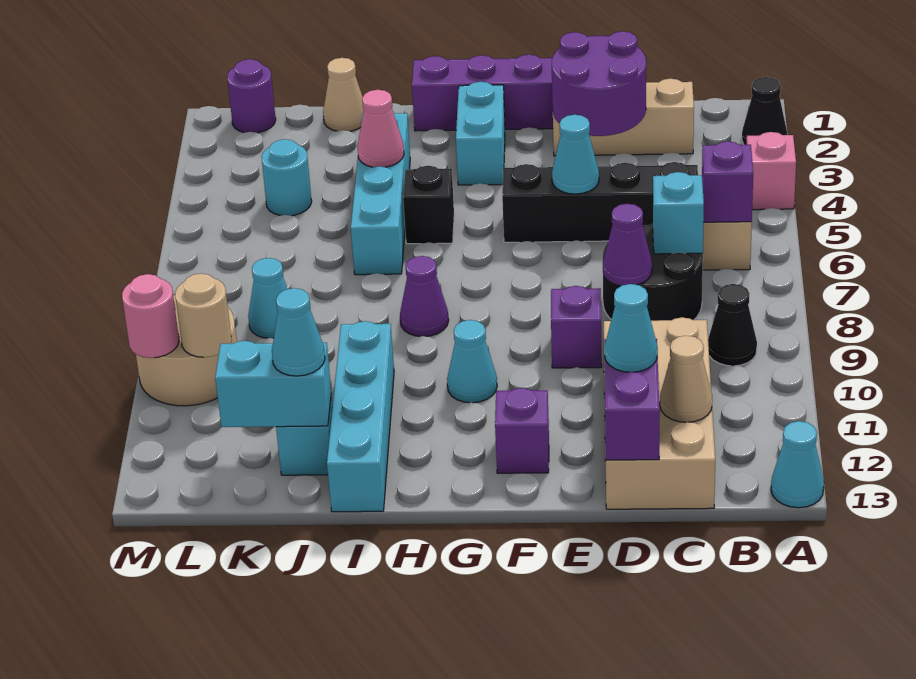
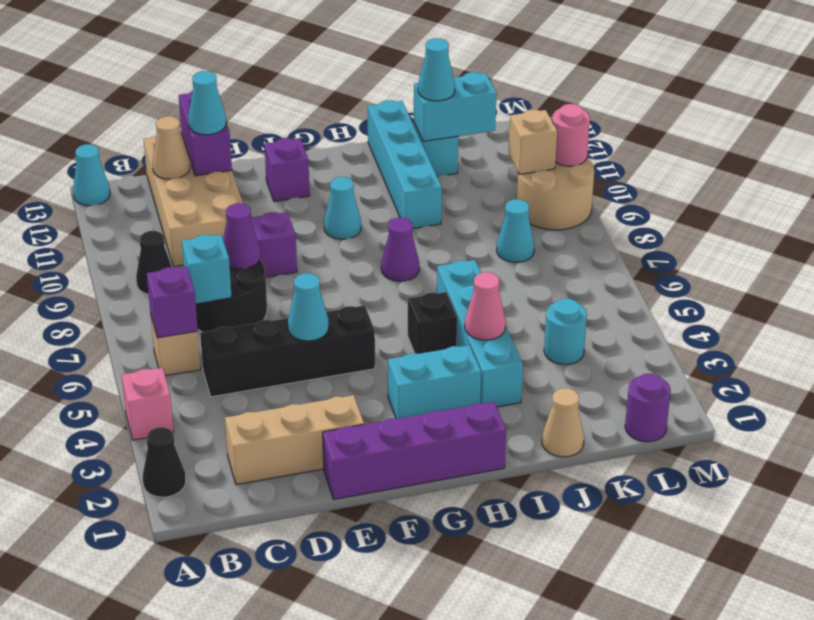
purple 2x2 round brick [552,31,646,136] -> none
cyan 1x2 brick [456,82,505,185] -> cyan 1x2 brick turned to [388,345,481,419]
tan 1x1 round brick [175,273,232,357] -> tan 1x1 brick [509,110,557,174]

